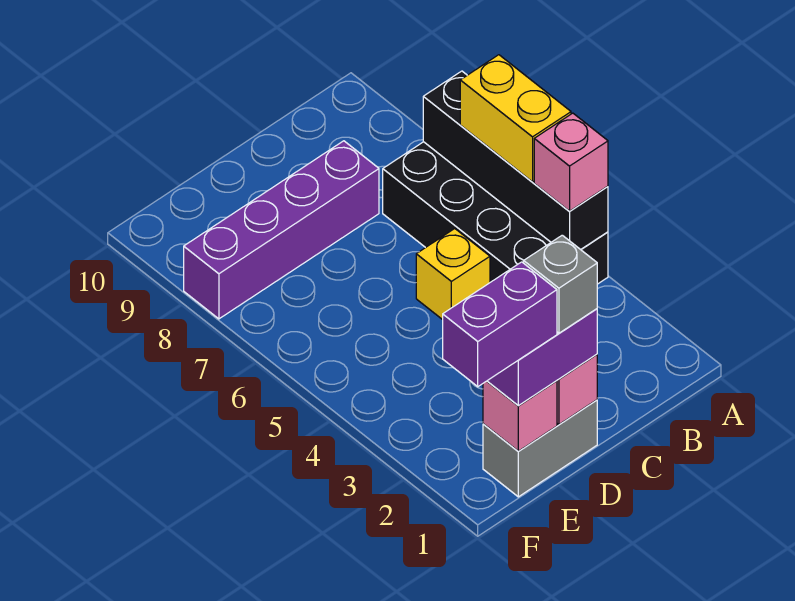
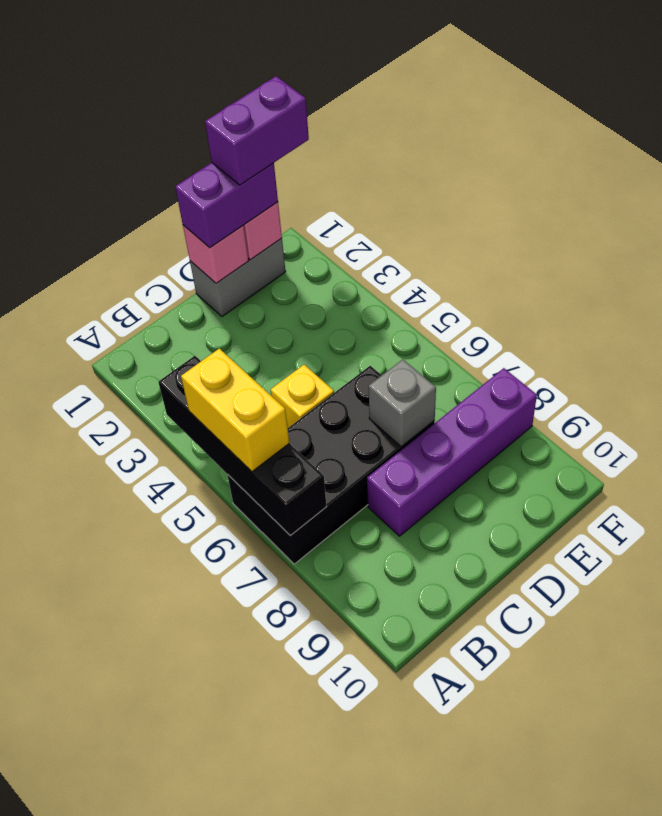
black 2x4 brick [383,142,608,284] -> black 2x4 brick turned to [227,366,435,564]
pink 1x1 brick [534,113,608,211] -> none
grey 1x1 brick [524,235,597,333] -> grey 1x1 brick moved to [368,360,436,447]

